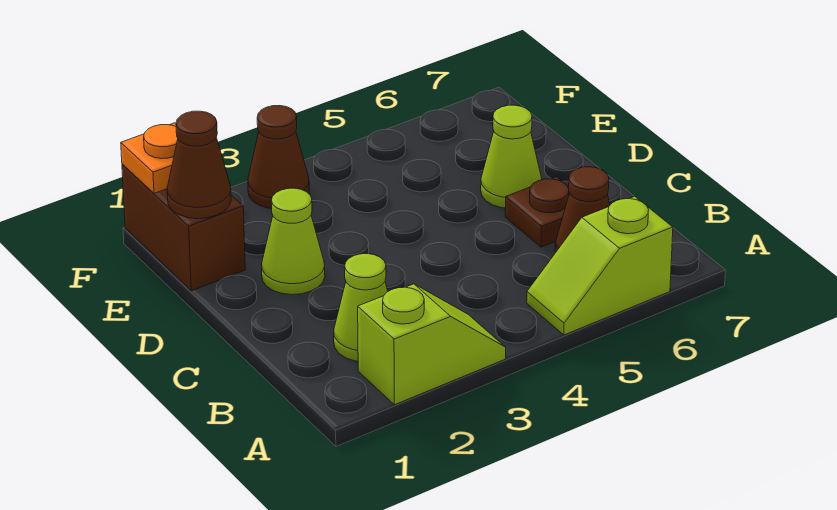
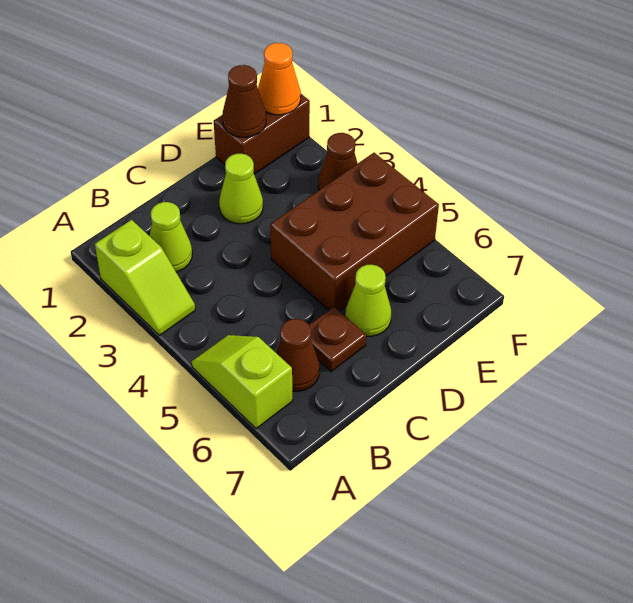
none -> brown 2x3 brick [270,153,439,311]
orange 1x1 plate [121,123,178,193] -> orange 1x1 cone [258,43,301,115]

